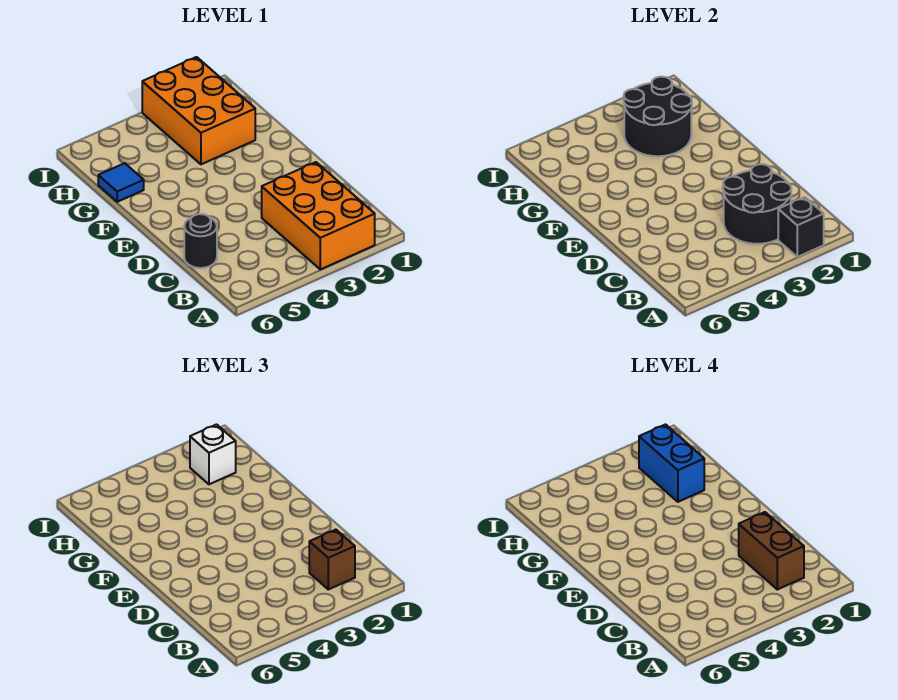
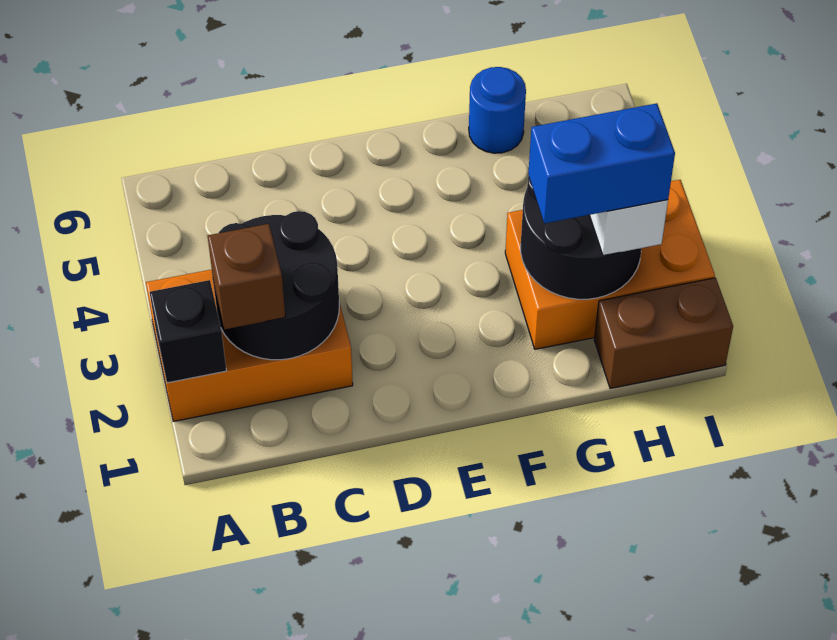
brown 1x2 brick [739,512,804,589] -> brown 1x2 brick moved to [594,278,733,389]
black 1x1 round brick [184,214,217,268] -> none
blue 1x1 tile [98,163,144,202] -> blue 1x1 round brick [469,67,526,153]

